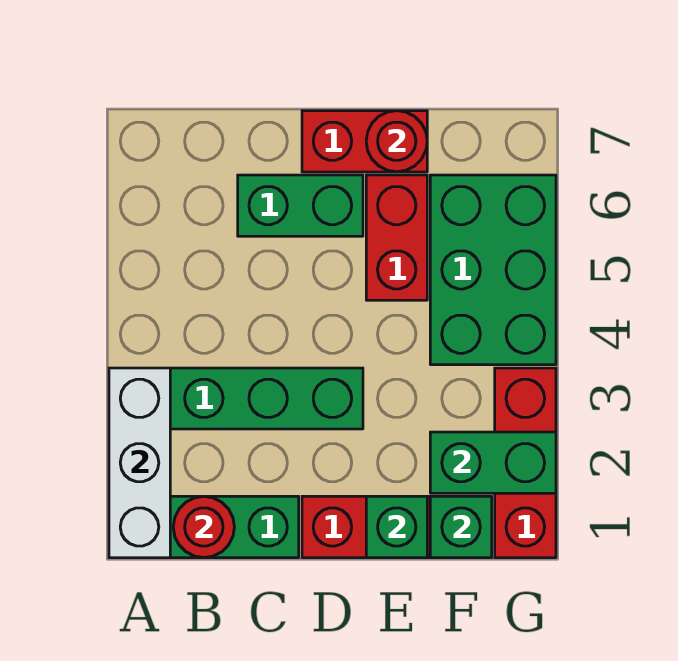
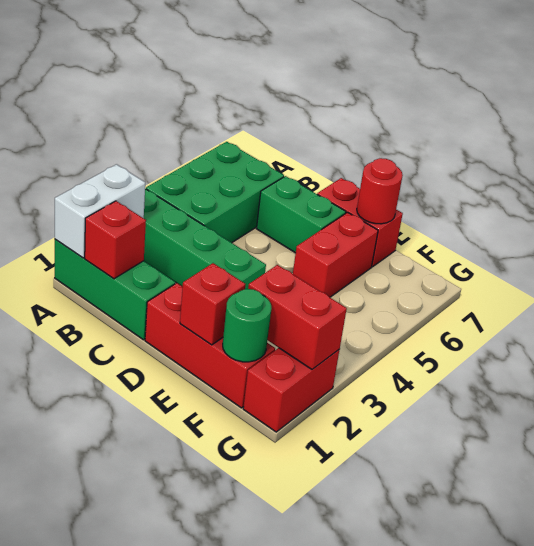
white 1x3 brick [109,368,170,558] -> white 1x2 brick [55,164,145,258]
red 1x1 round brick [173,496,234,558] -> red 1x1 brick [85,201,146,279]
green 1x1 brick [366,496,427,558] -> red 1x1 brick [180,263,246,345]
green 1x1 brick [430,496,492,558] -> green 1x1 round brick [223,289,272,362]
green 1x2 brick [430,432,556,493] -> red 1x2 brick [248,265,347,369]
green 2x3 brick [430,175,556,365] -> green 2x3 brick moved to [146,142,284,243]
red 1x3 brick [495,368,556,558] -> red 1x2 brick [243,348,340,432]

